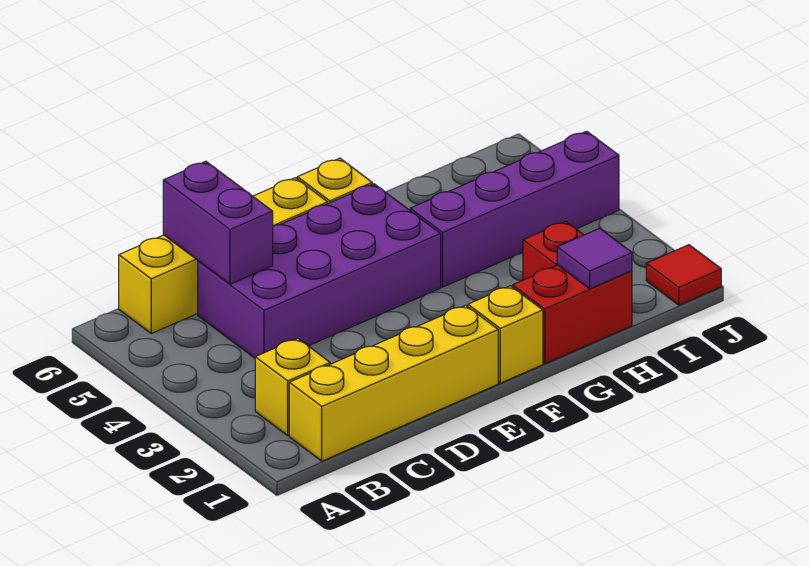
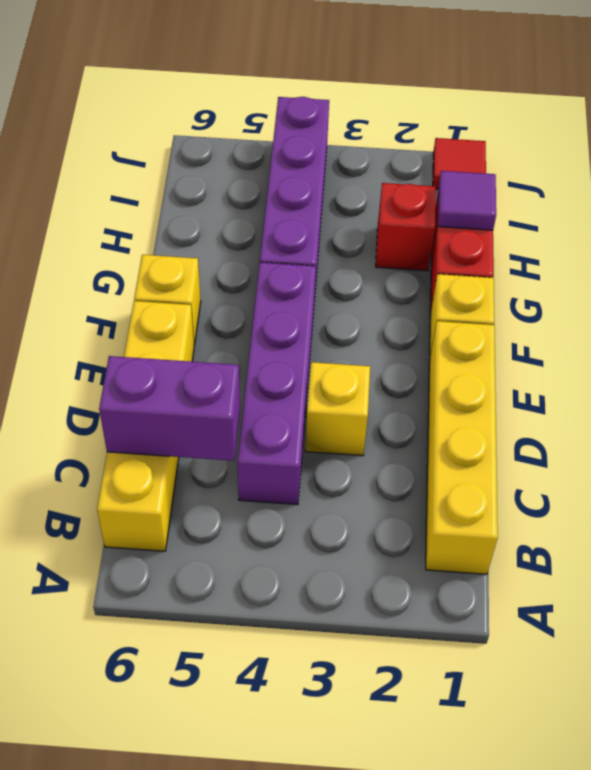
yellow 1x1 brick [255,338,330,435] -> yellow 1x1 brick moved to [305,362,370,456]
purple 2x4 brick [198,184,441,358] -> purple 1x4 brick [237,262,316,505]

